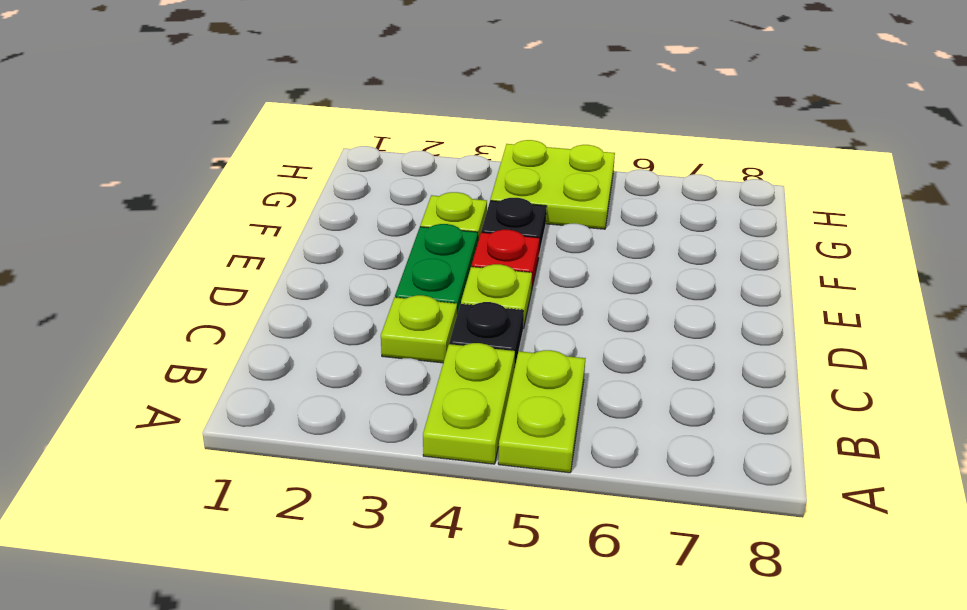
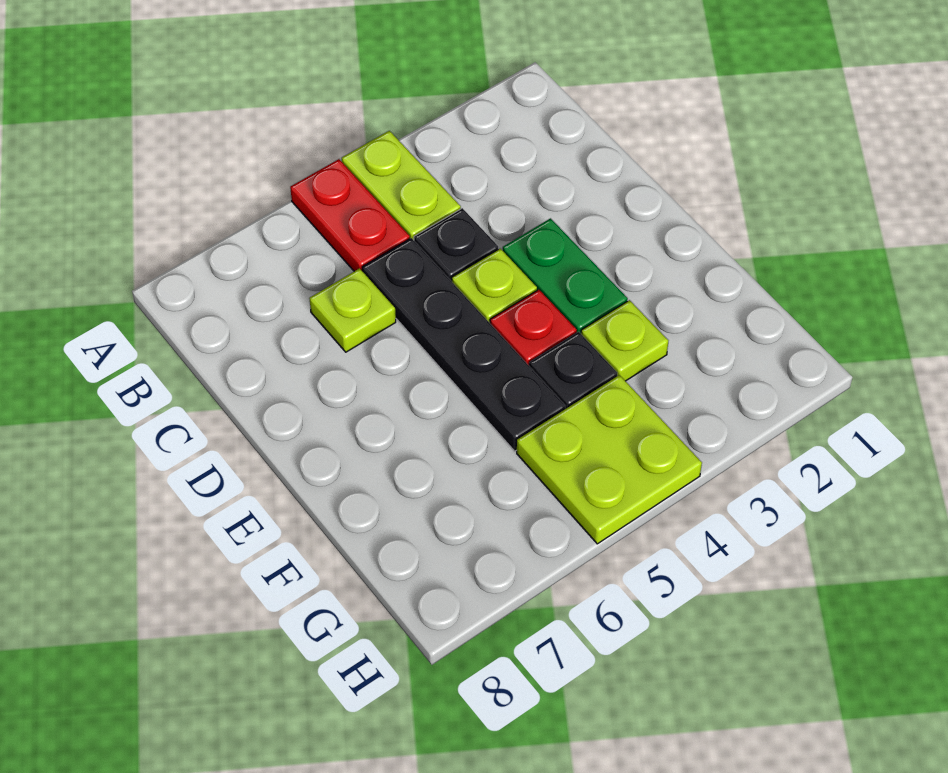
lime 1x2 plate [498,350,585,473] -> red 1x2 plate [290,159,410,271]
lime 1x1 plate [381,295,457,363] -> lime 1x1 plate moved to [309,268,396,352]
none -> black 1x4 plate [362,238,565,451]

